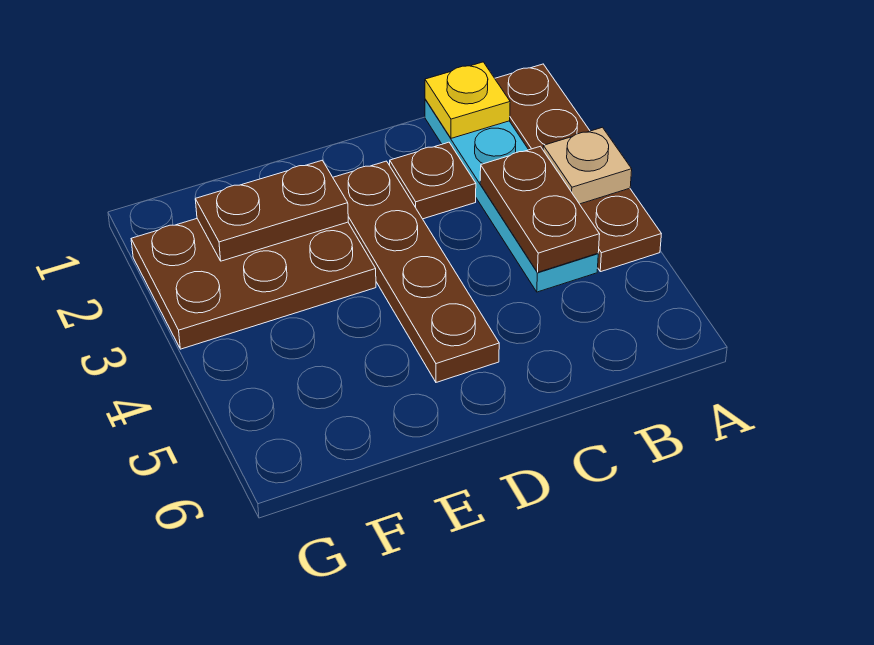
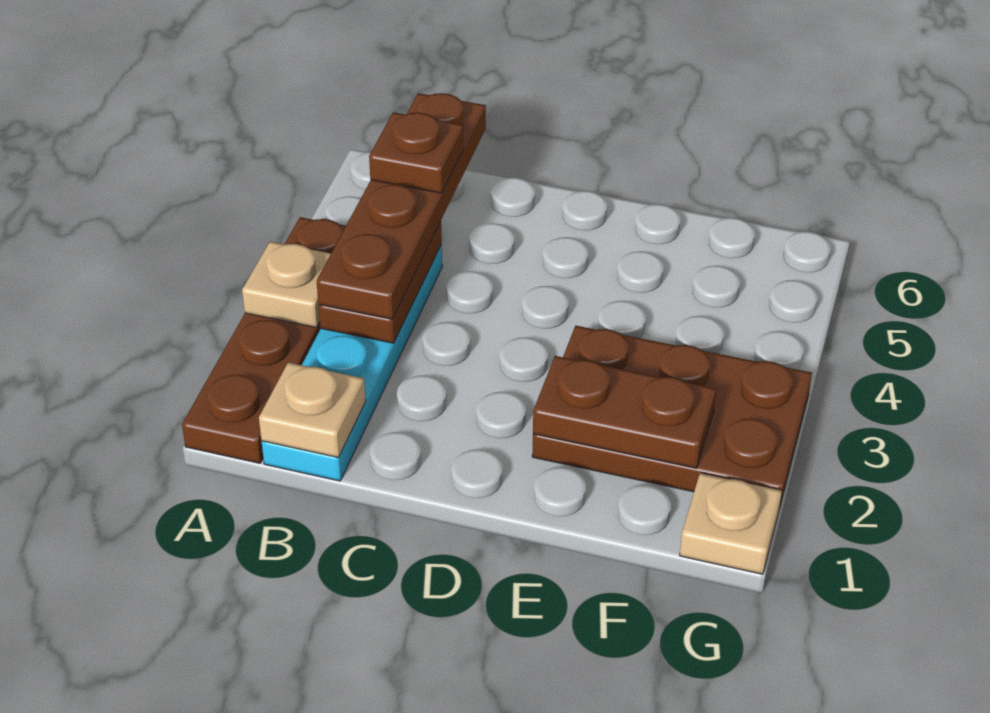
yellow 1x1 plate [425,62,510,138] -> tan 1x1 plate [259,362,366,458]
brown 1x1 plate [390,142,476,219] -> brown 1x1 plate moved to [369,112,464,193]
brown 1x4 plate [333,161,499,382] -> brown 1x4 plate moved to [317,93,486,319]
none -> tan 1x1 plate [680,473,782,574]

